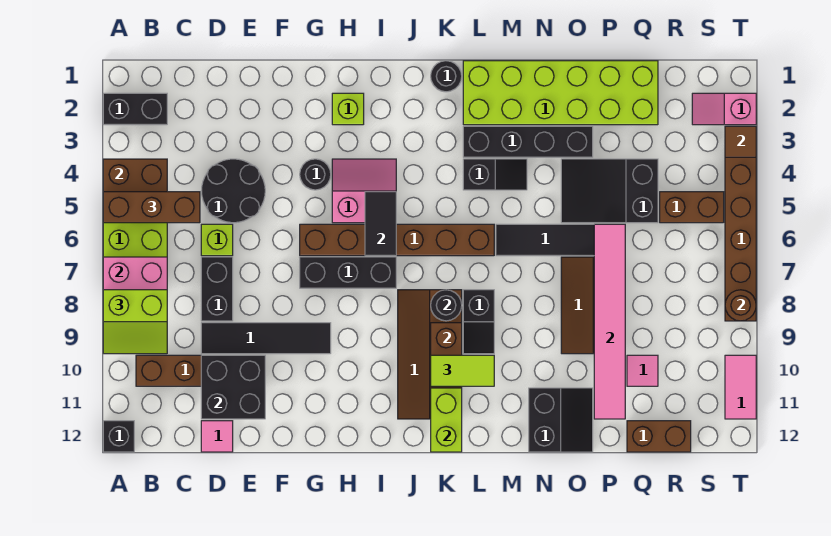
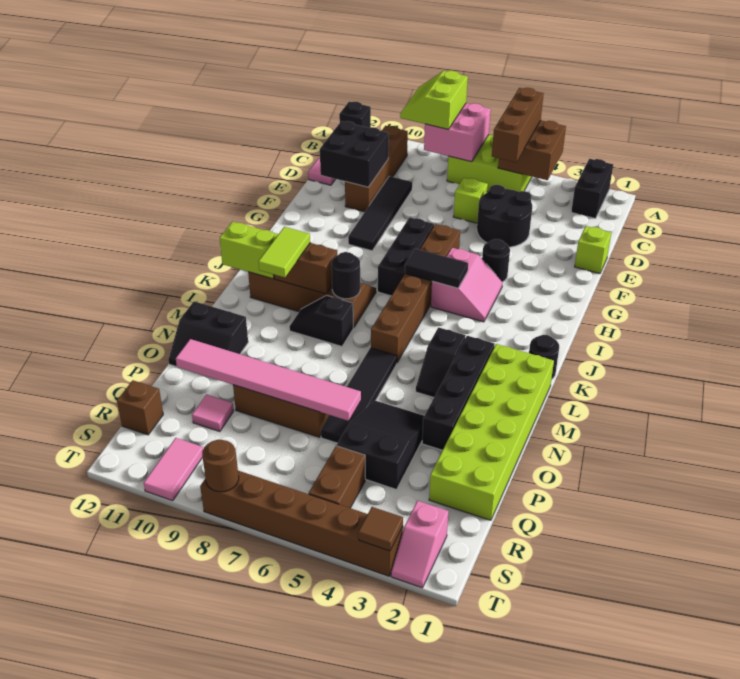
black 1x2 brick [201,257,233,321] -> none
lime 1x1 brick [332,93,364,125] -> lime 1x1 brick moved to [575,226,611,274]
brown 1x2 brick [627,421,691,452] -> brown 1x1 brick [117,380,163,435]
pink 1x2 slope [692,93,756,125] -> pink 1x2 slope turned to [391,501,448,588]
pink 1x2 tile [725,355,756,419] -> pink 1x2 tile turned to [144,438,203,501]

